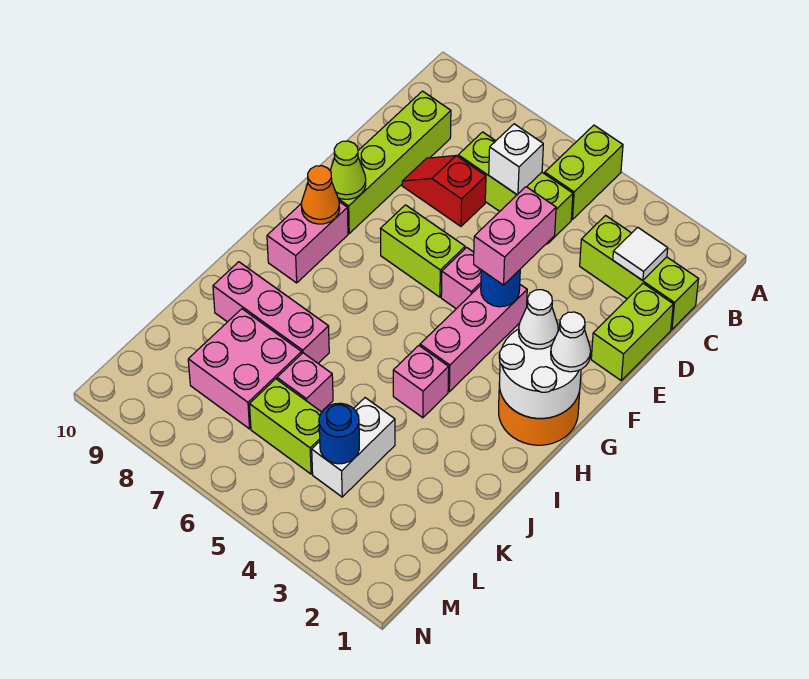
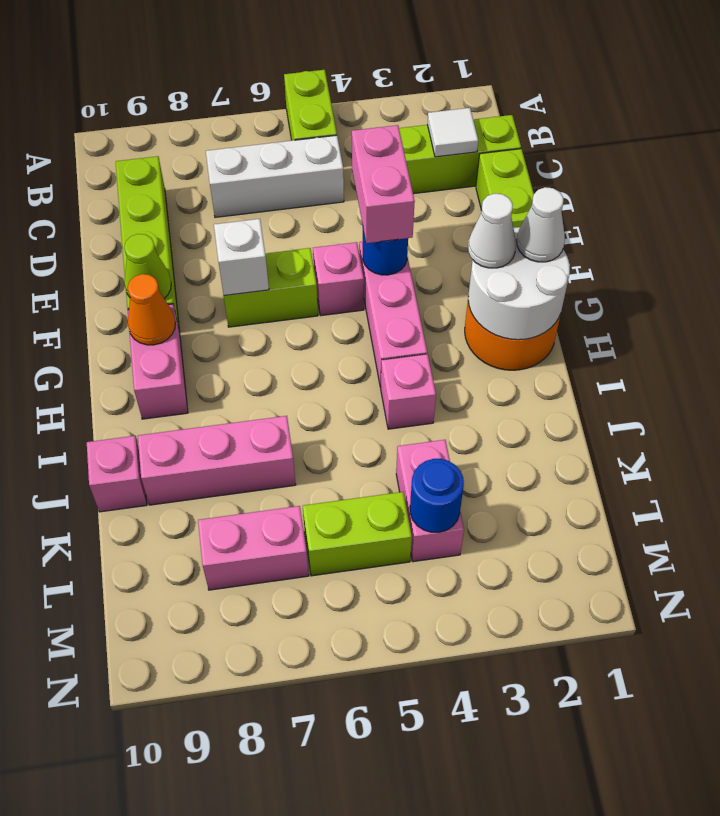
lime 1x3 brick [458,132,573,244] -> white 1x3 brick [206,135,344,217]
white 1x1 brick [489,124,543,195] -> white 1x1 brick moved to [214,219,269,295]
red 1x2 slope [402,156,486,226] -> none
white 1x2 brick [312,398,395,497] -> pink 1x2 brick [396,440,464,562]
pink 1x1 brick [277,353,333,412] -> pink 1x1 brick moved to [87,436,147,512]
pink 2x2 brick [188,309,302,429] -> pink 1x2 brick [198,506,309,590]

